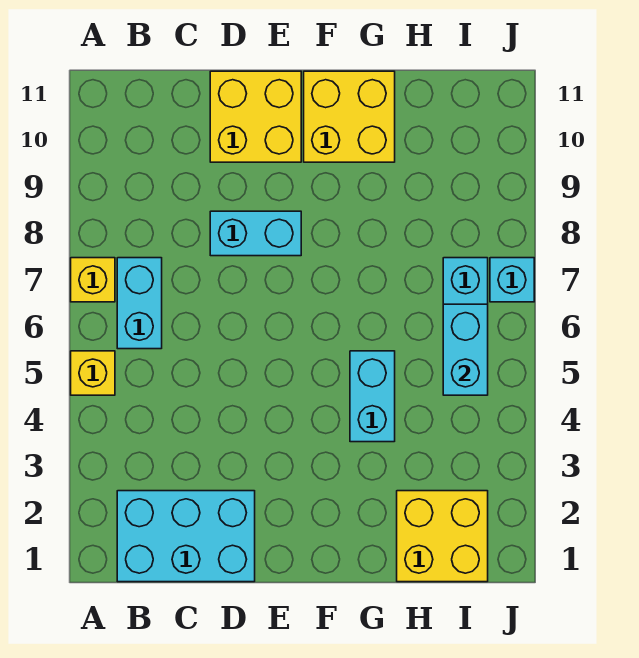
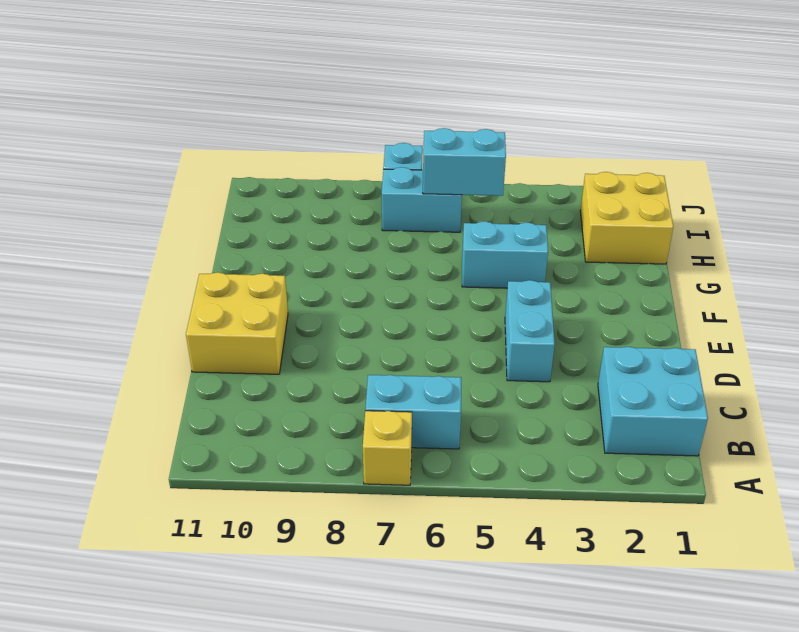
yellow 1x1 brick [71,351,115,395] -> none
cyan 2x3 brick [117,491,255,582] -> cyan 2x2 brick [598,347,708,456]
cyan 1x2 brick [210,211,301,256] -> cyan 1x2 brick moved to [505,280,555,382]
yellow 2x2 brick [304,71,395,162] -> none

